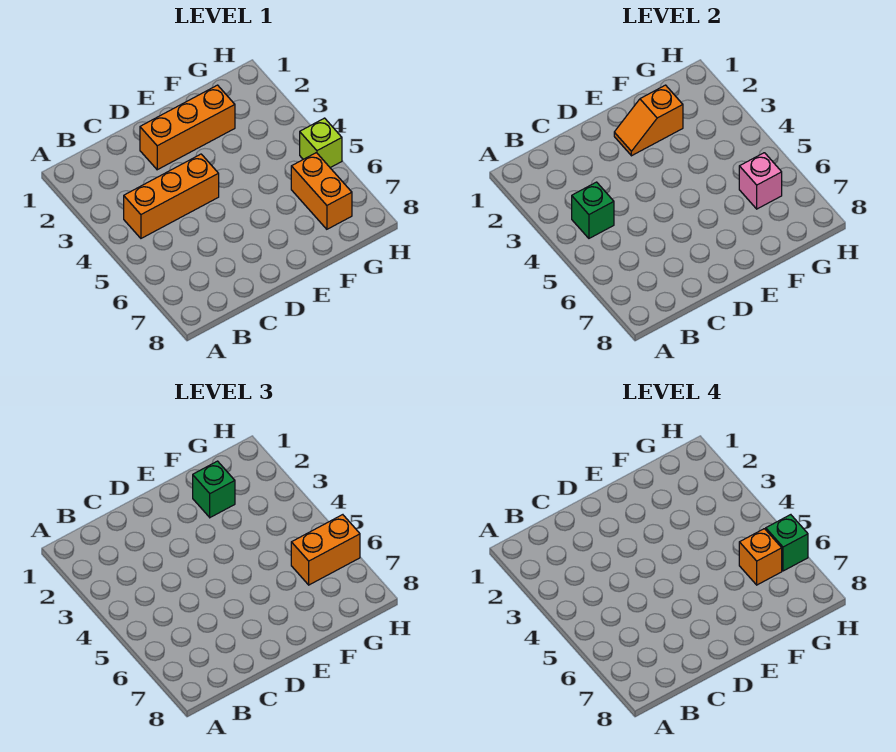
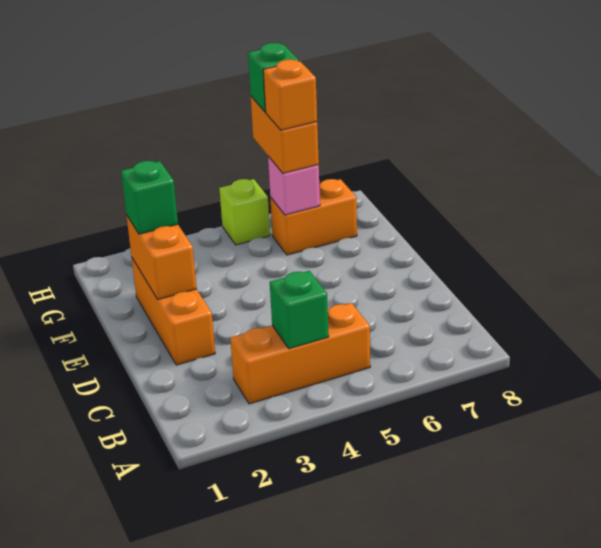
orange 1x3 brick [124,154,219,238] -> orange 1x3 brick turned to [230,303,370,404]
orange 1x2 slope [614,85,683,156] -> orange 1x2 brick [126,215,197,299]

